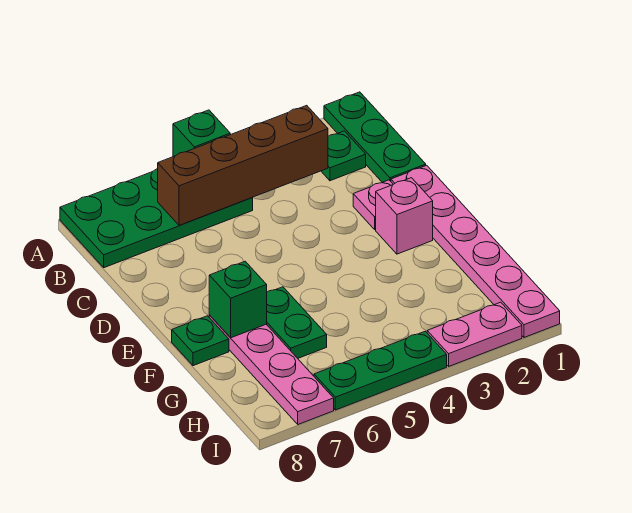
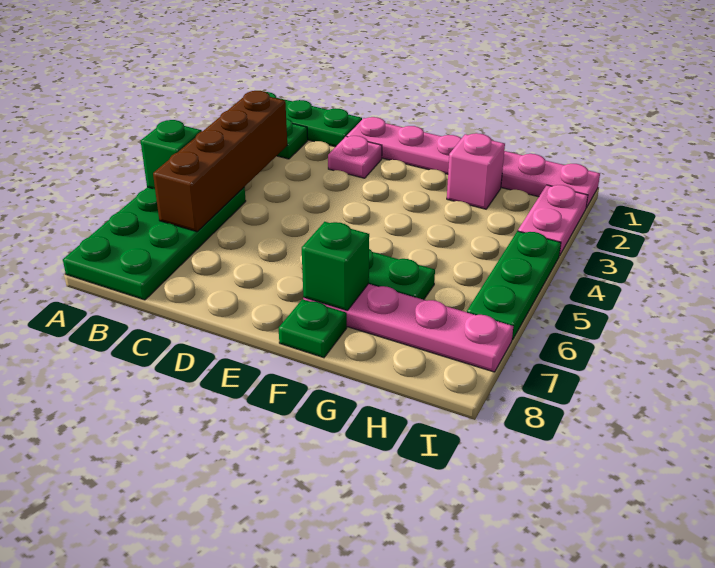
pink 1x1 brick [376,178,433,254] -> pink 1x1 brick moved to [447,133,505,209]

